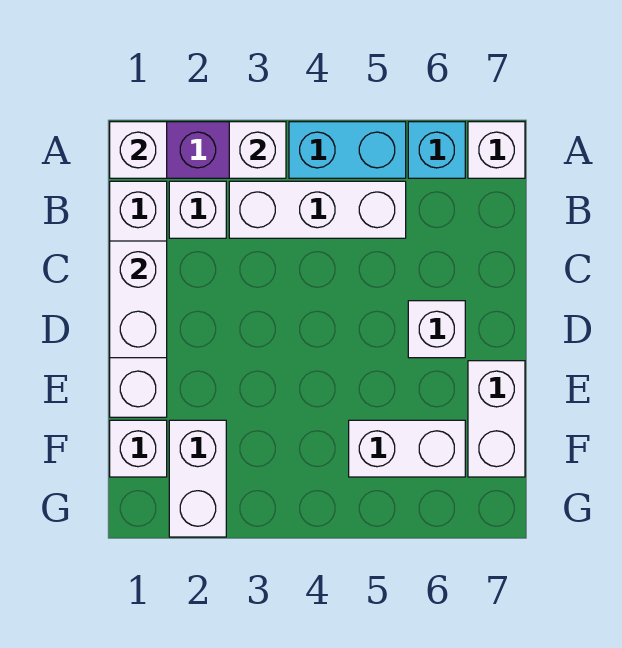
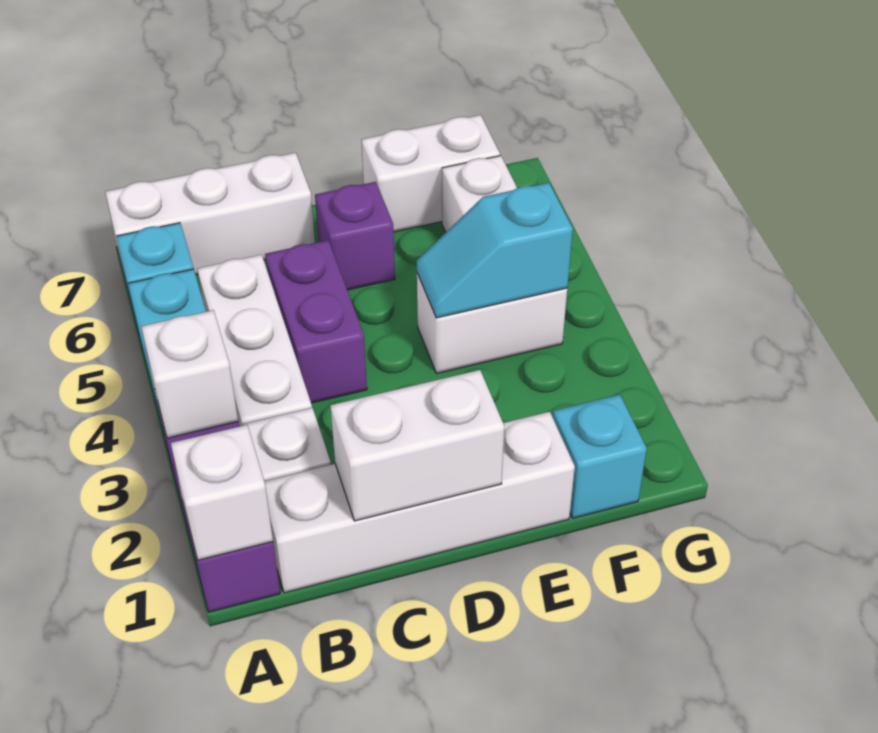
white 1x1 brick [468,122,525,178] -> white 1x3 brick [105,153,315,280]
none -> purple 1x2 brick [265,240,367,403]
white 1x1 brick [408,301,465,358] -> purple 1x1 brick [315,182,395,290]
none -> cyan 1x2 slope [417,183,573,318]
white 1x1 brick [110,420,167,477] -> cyan 1x1 brick [553,395,647,518]
white 1x2 brick [169,420,226,537] -> white 1x2 brick moved to [417,273,567,374]

